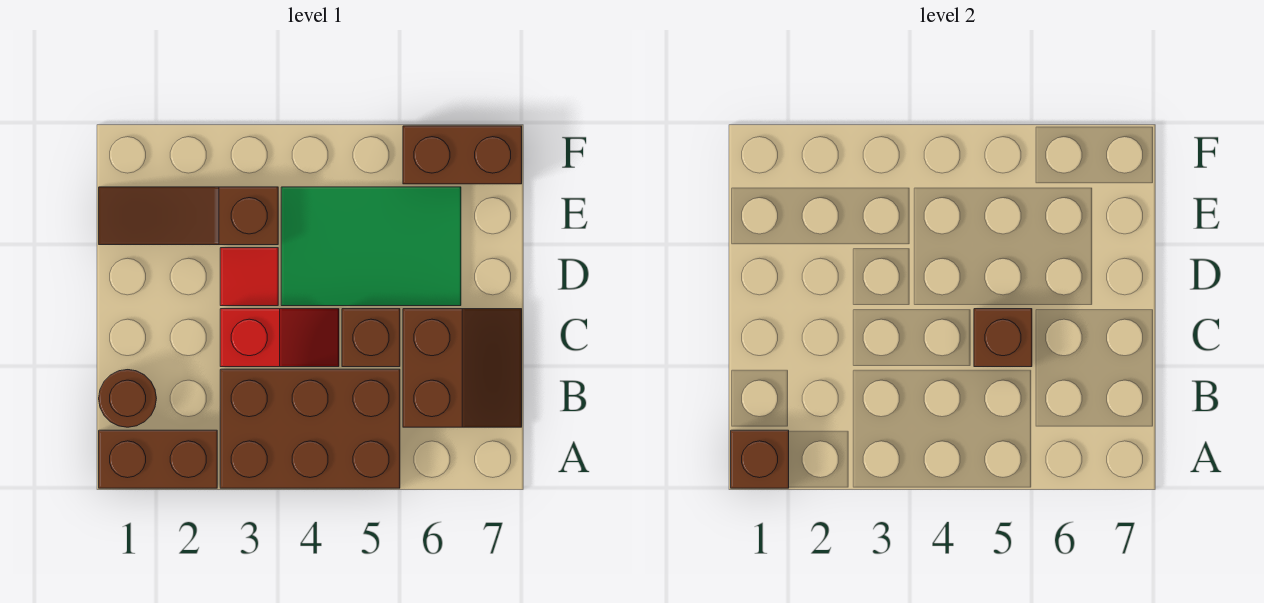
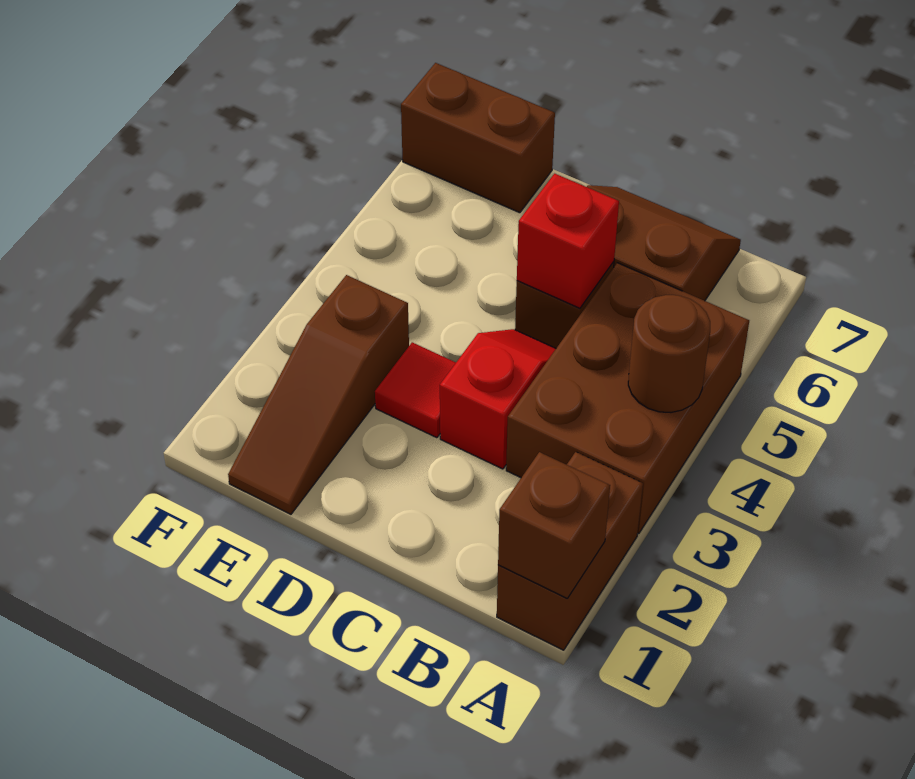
brown 1x1 round brick [99,370,157,427] -> brown 1x1 round brick moved to [628,295,710,412]
brown 1x1 brick [974,309,1032,367] -> red 1x1 brick [517,174,619,308]
green 2x3 tile [281,187,461,306] -> none
brown 1x2 brick [403,126,522,184] -> brown 1x2 brick turned to [401,63,555,213]

